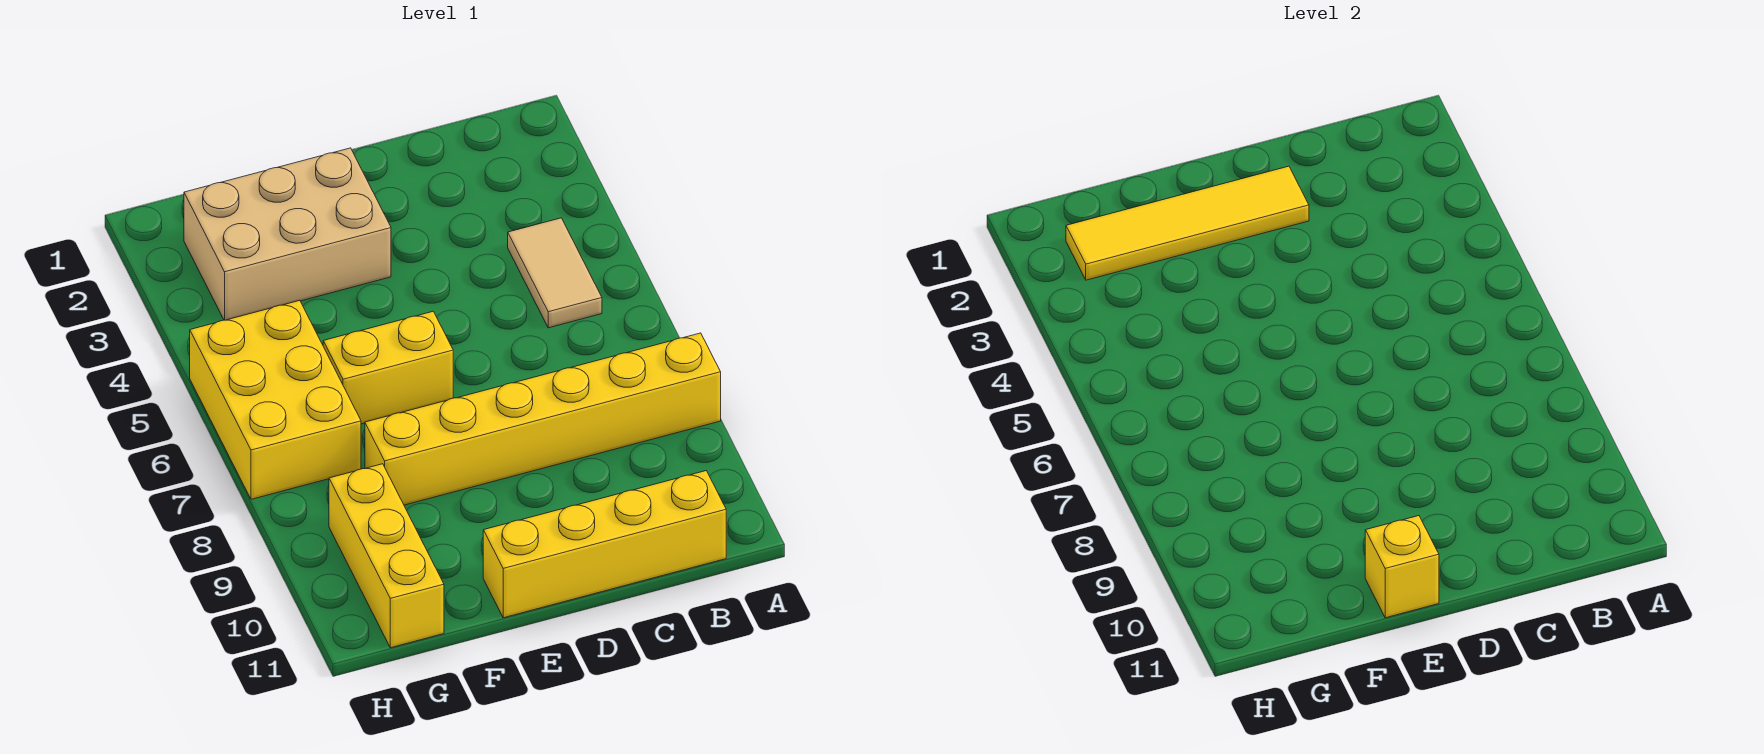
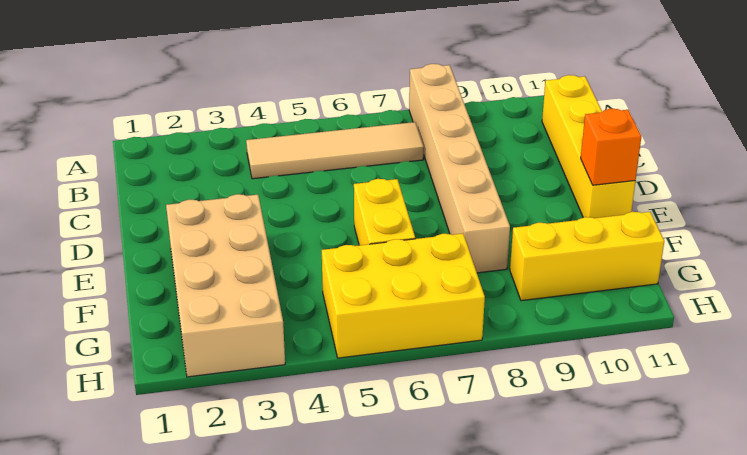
yellow 1x6 brick [365,333,721,505] -> tan 1x6 brick [409,64,510,273]
tan 1x2 tile [508,218,602,328] -> tan 1x4 tile [246,122,424,179]
yellow 1x4 tile [1066,166,1309,280] -> none
tan 2x3 brick [184,148,391,320] -> tan 2x4 brick [166,194,285,377]
yellow 1x1 brick [1365,516,1439,618] -> orange 1x1 brick [581,109,641,185]

